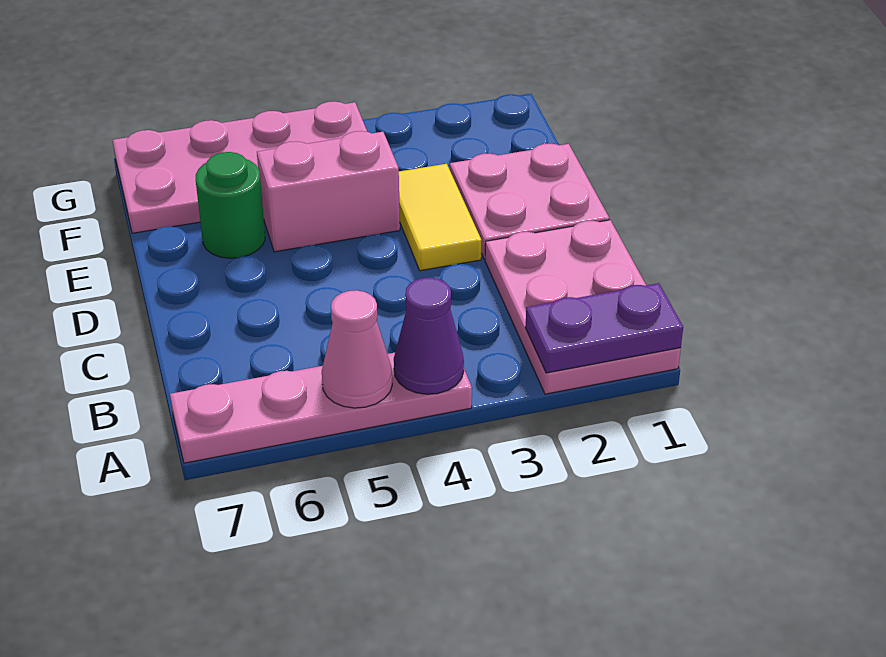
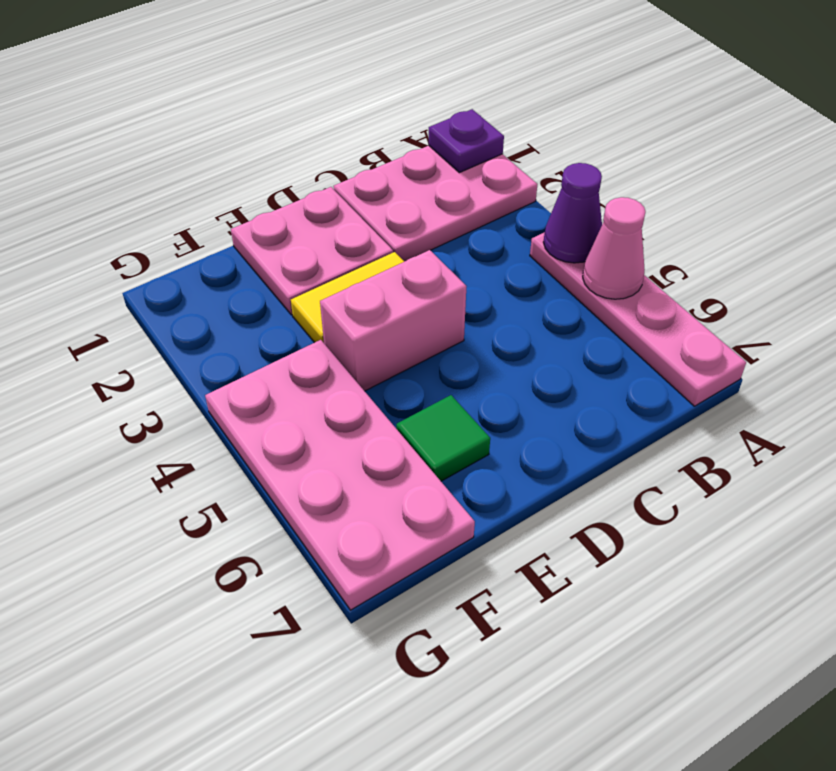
purple 1x2 plate [525,283,683,373] -> purple 1x1 plate [429,109,504,173]
pink 1x2 brick [257,131,400,252] -> pink 1x2 brick turned to [320,250,466,391]
green 1x1 round brick [196,152,265,258] -> green 1x1 tile [396,395,490,481]

